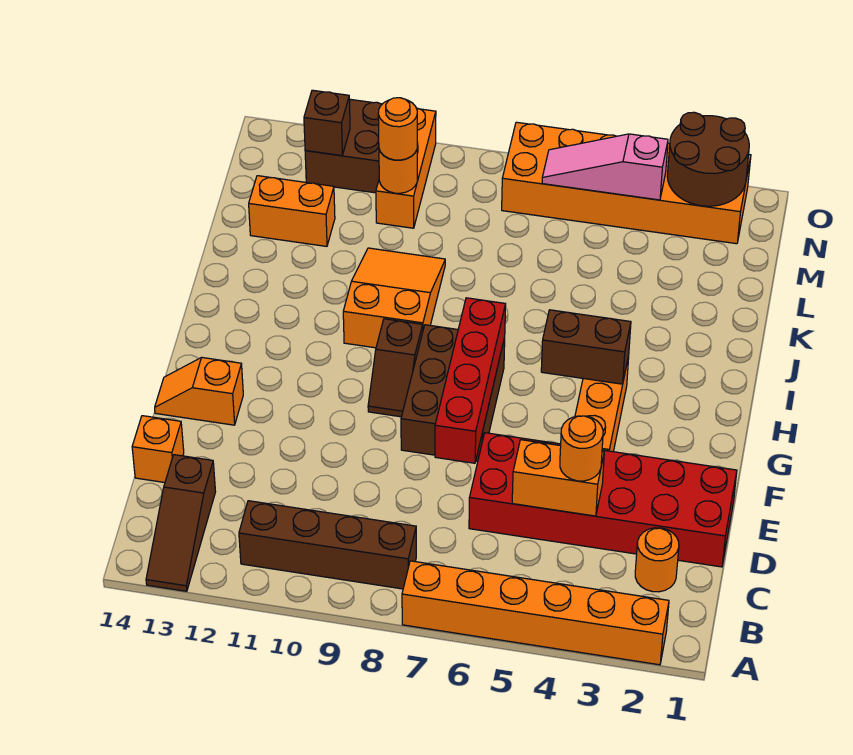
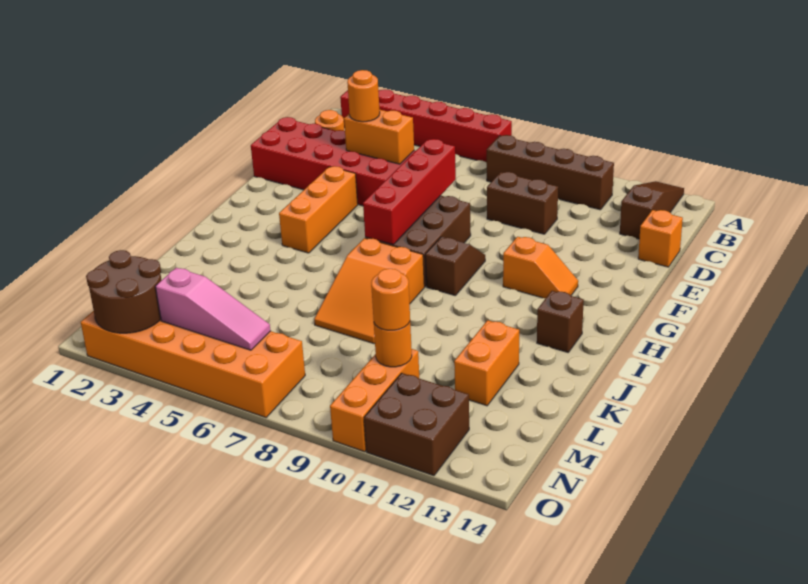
orange 1x6 brick [402,561,669,665] -> red 1x6 brick [340,90,512,162]
orange 1x2 slope [155,357,243,425] -> orange 1x2 slope moved to [503,237,578,298]
brown 1x2 brick [541,310,631,384] -> brown 1x2 brick moved to [487,172,558,234]
orange 2x3 slope [343,248,445,348] -> orange 2x3 slope moved to [314,238,424,344]
orange 1x2 brick [249,176,335,246] -> orange 1x2 brick turned to [454,320,519,406]
brown 1x1 brick [304,90,350,156] -> brown 1x1 brick moved to [537,291,584,352]

